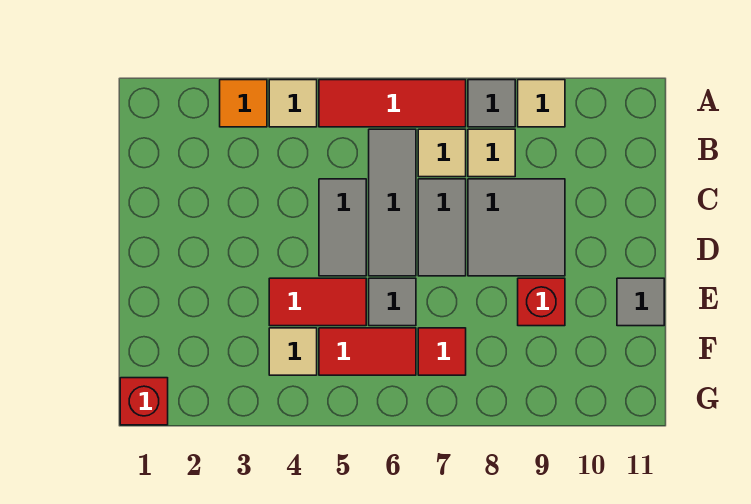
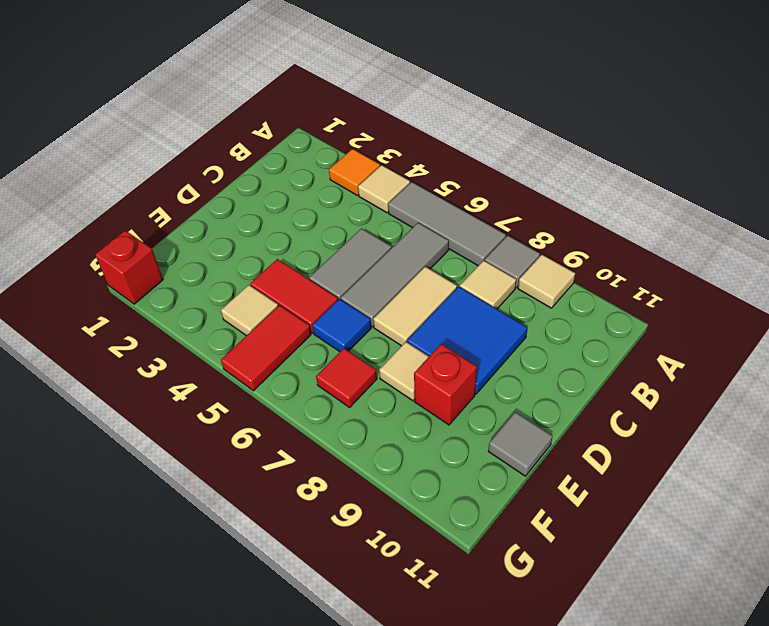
red 1x3 tile [319,80,466,127] -> grey 1x3 tile [388,182,506,266]
tan 1x1 tile [418,129,466,177] -> tan 1x1 tile moved to [379,342,429,401]
grey 1x2 tile [418,179,466,276] -> tan 1x2 tile [373,267,457,346]
grey 2x2 tile [468,179,565,276] -> blue 2x2 tile [407,287,527,394]
grey 1x1 tile [369,278,416,326] -> blue 1x1 tile [313,299,371,352]
red 1x2 tile [319,328,416,375] -> red 1x2 tile turned to [221,305,311,391]

